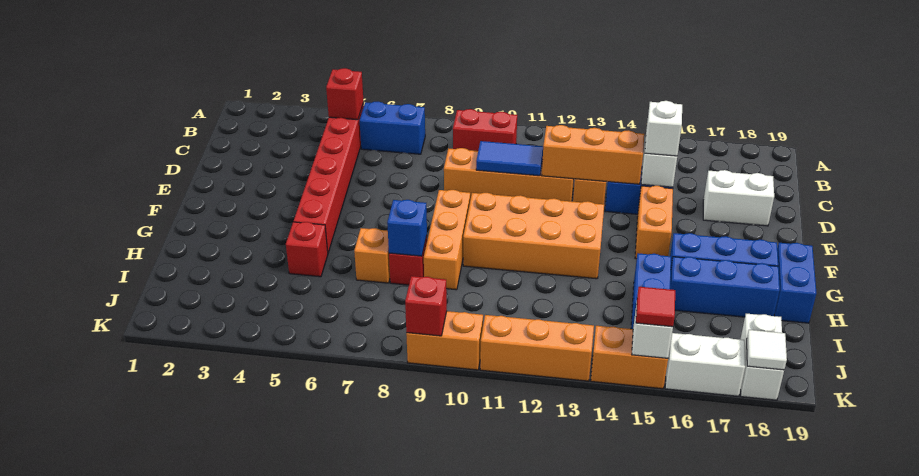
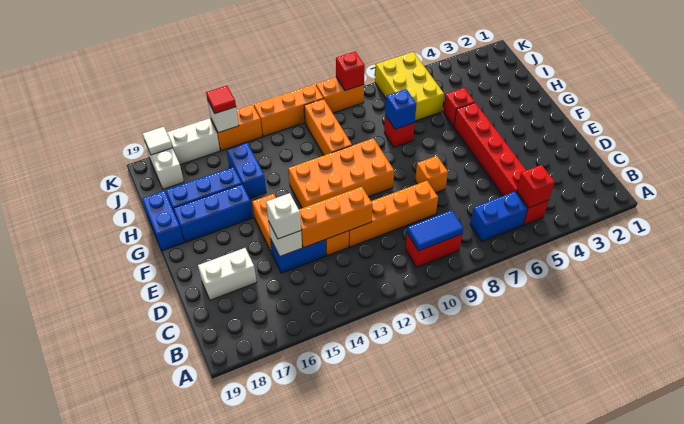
blue 1x2 tile [476,141,543,176] -> blue 1x2 tile moved to [407,210,464,251]
orange 1x3 brick [424,190,470,290] -> orange 1x3 brick moved to [304,99,352,155]
orange 1x1 brick [354,228,390,283] -> orange 1x1 brick moved to [415,156,448,193]
none -> yellow 2x3 brick [375,52,444,121]

